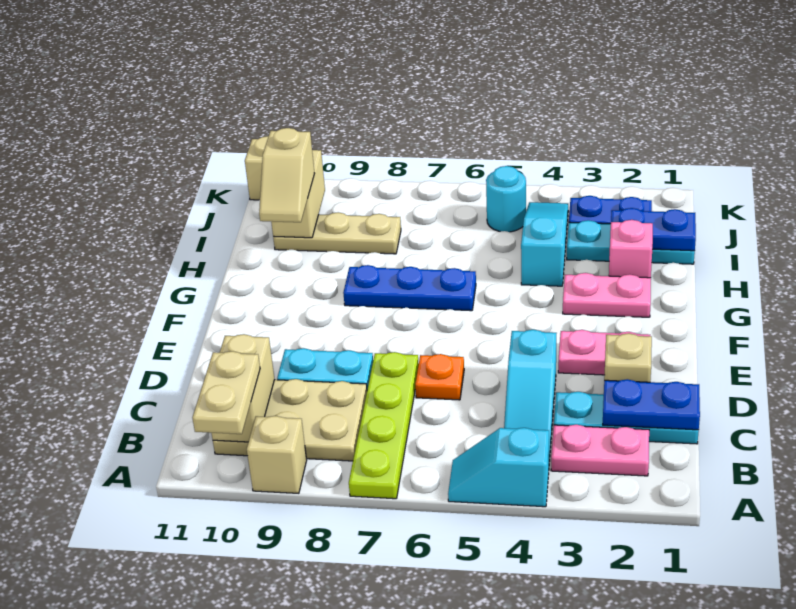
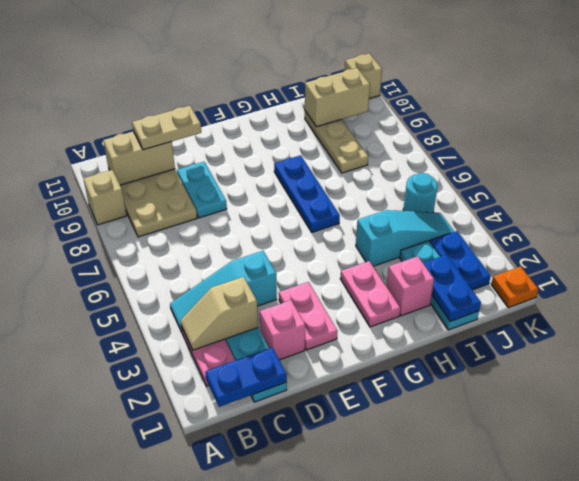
cyan 1x2 slope [448,428,549,507] -> none
lime 1x4 plate [349,352,419,499] -> none
tan 1x2 plate [192,351,260,434] -> tan 1x2 plate moved to [132,106,201,150]
blue 1x2 plate [603,379,700,430] -> blue 1x2 plate turned to [205,347,287,407]
tan 1x1 brick [604,333,652,382] -> pink 1x1 brick [260,300,305,360]
orange 1x1 plate [415,354,464,400] -> orange 1x1 plate moved to [491,266,538,307]
tan 1x2 slope [259,128,315,222] -> tan 1x2 slope moved to [181,277,258,350]

